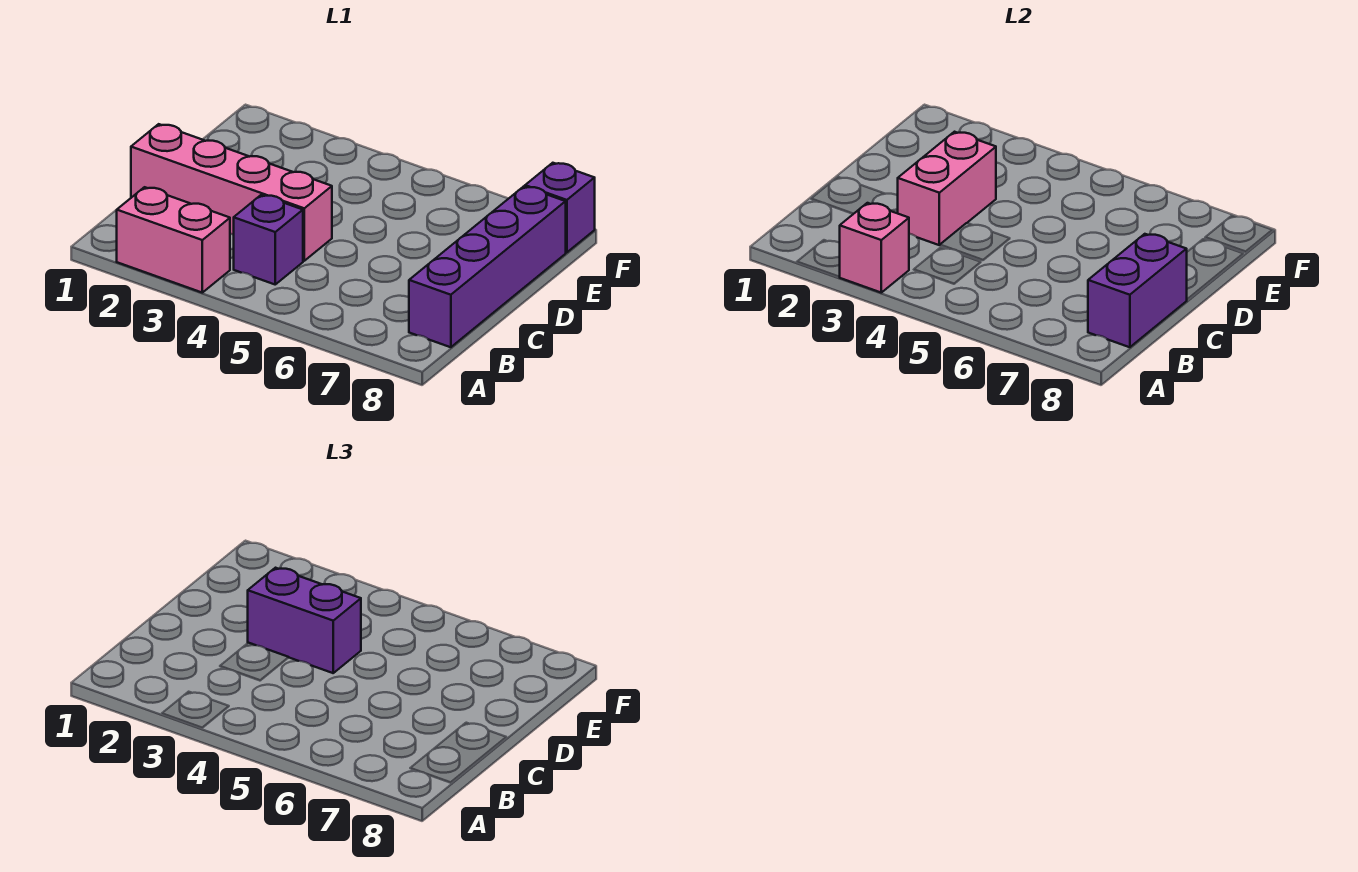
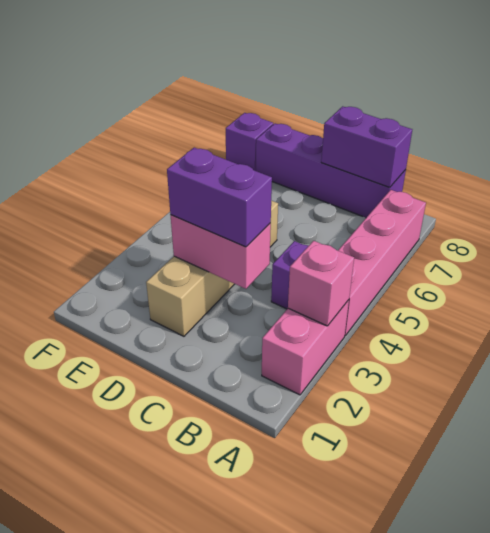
pink 1x4 brick [131,124,332,261] -> pink 1x4 brick moved to [338,190,426,336]
none -> tan 1x4 brick [146,201,278,336]
purple 1x2 brick [248,568,361,673] -> purple 1x2 brick turned to [167,148,272,247]

